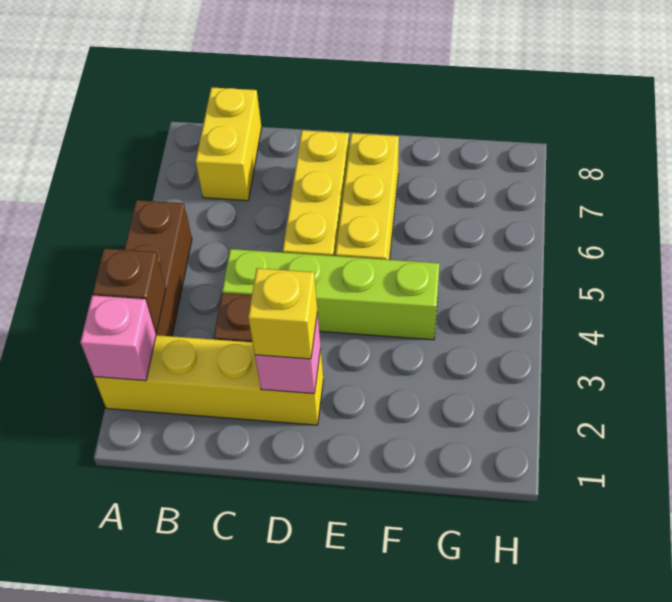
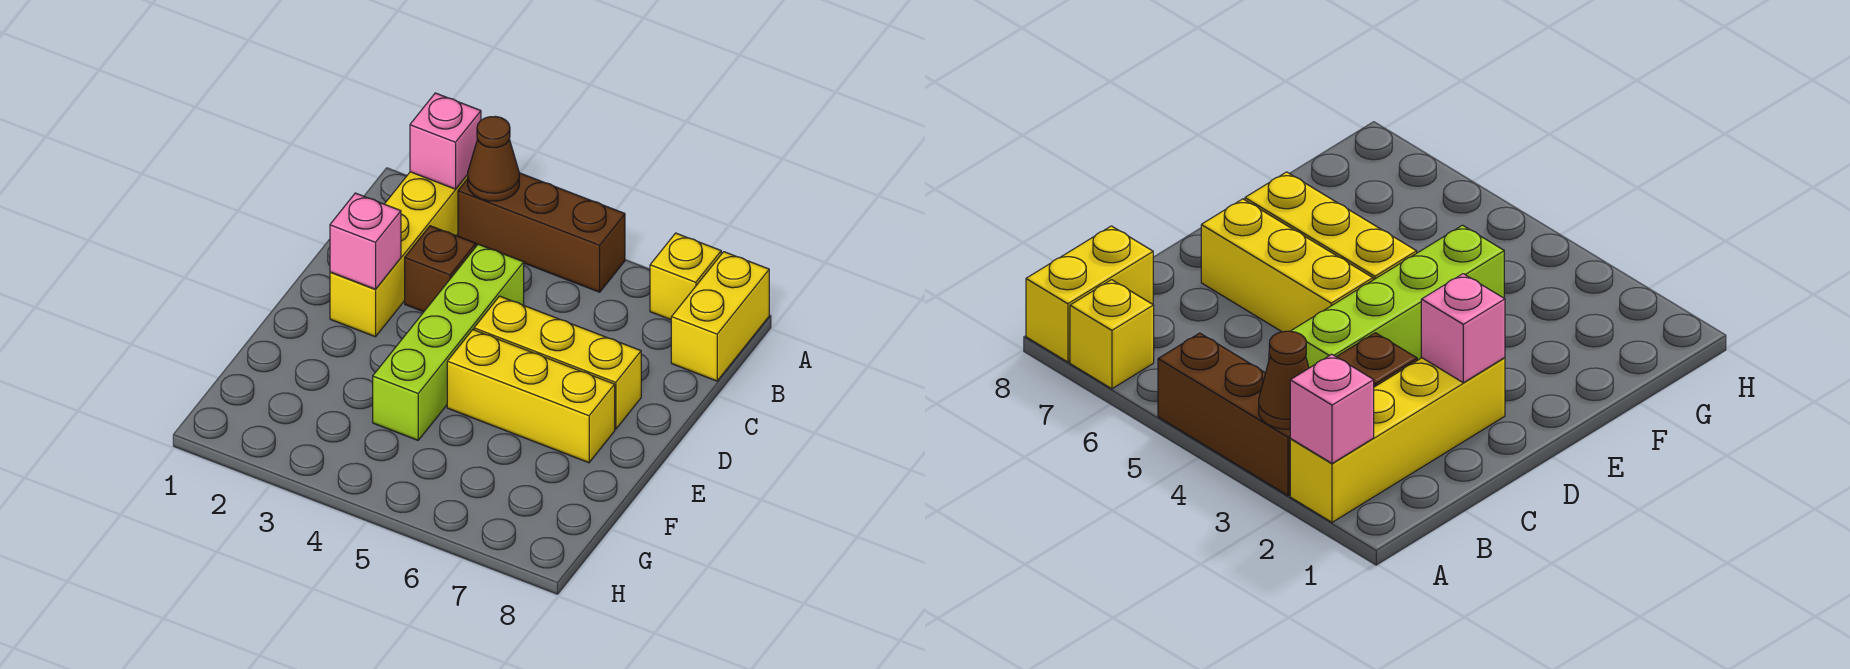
brown 1x1 brick [93,249,166,333] -> brown 1x1 cone [468,116,519,201]
yellow 1x2 brick [196,87,262,201] -> yellow 1x2 brick turned to [671,252,769,381]
yellow 1x1 brick [248,268,317,359] -> yellow 1x1 brick moved to [650,233,721,320]

